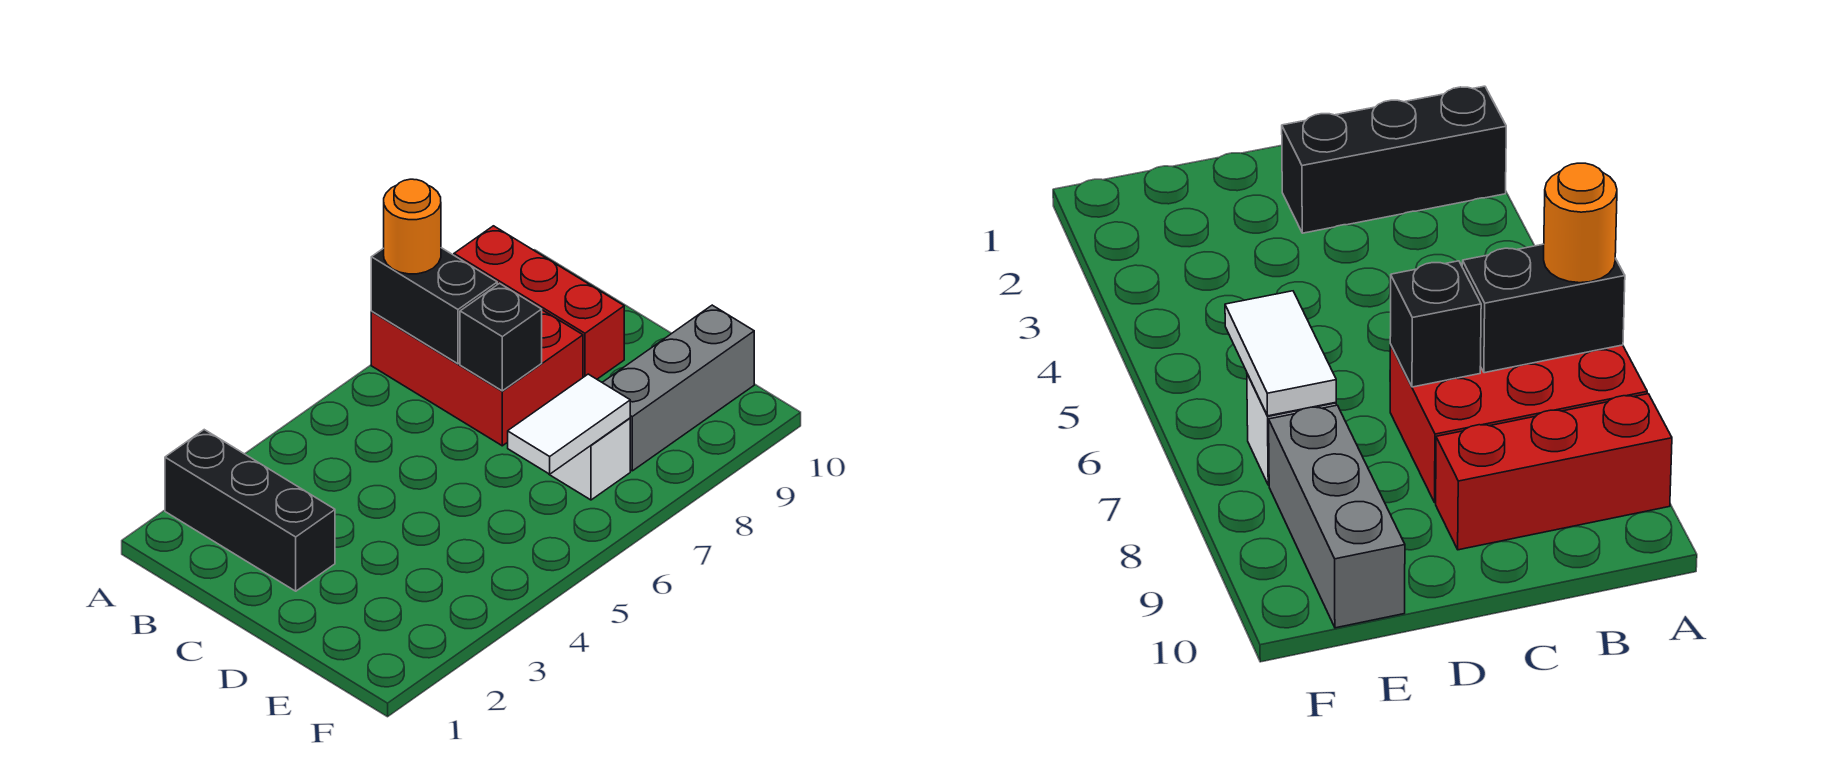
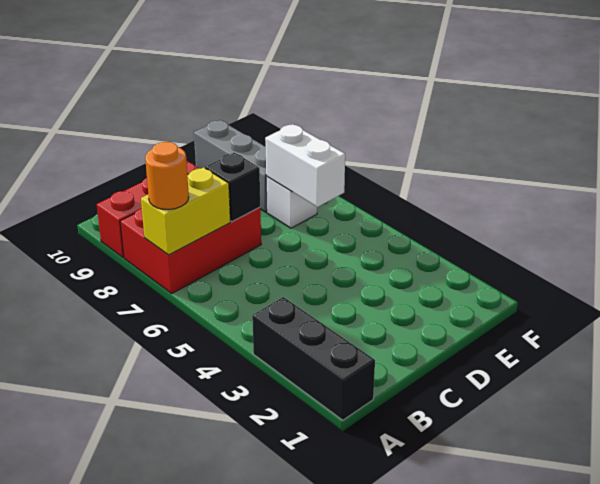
black 1x3 brick [165,430,335,591] -> black 1x3 brick turned to [252,297,375,420]
black 1x2 brick [371,248,497,364] -> yellow 1x2 brick [141,168,230,255]
white 1x2 tile [508,374,630,474] -> white 1x2 brick [265,124,345,207]

